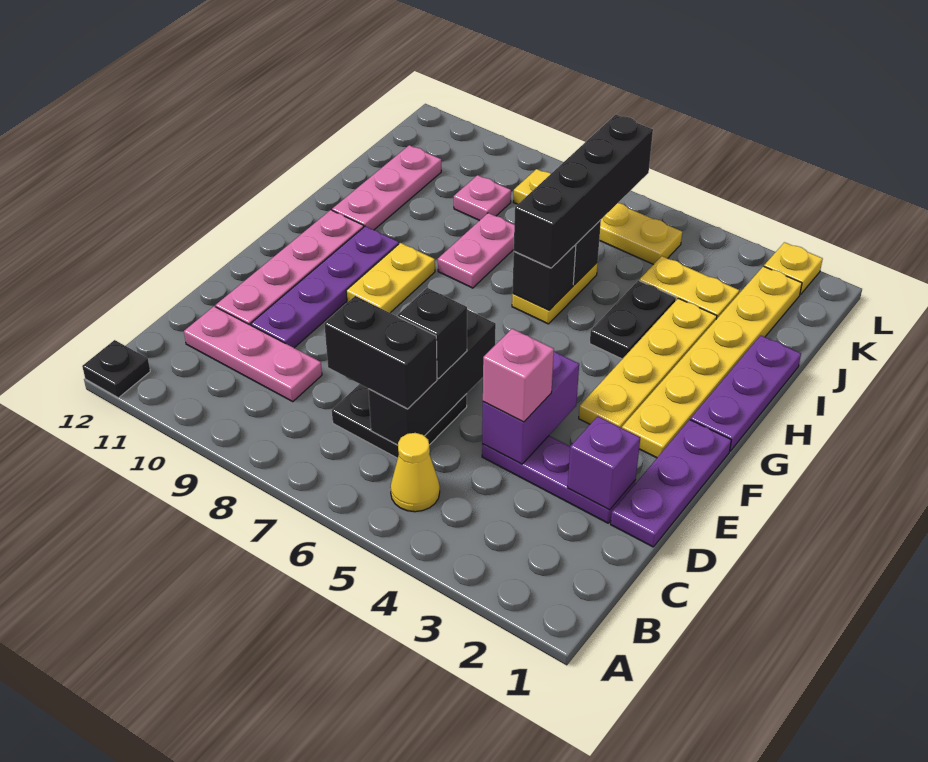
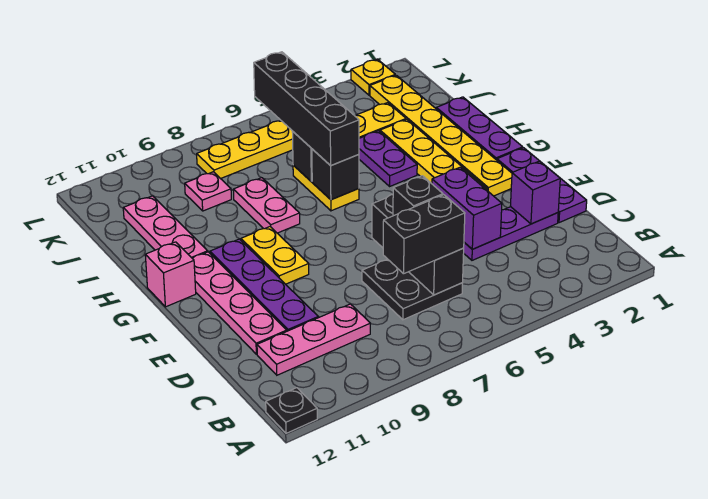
yellow 1x1 cone [390,433,440,512] -> none
pink 1x1 brick [483,329,554,422] -> pink 1x1 brick moved to [145,242,196,307]
black 1x2 plate [590,281,676,359] -> purple 1x2 plate [359,131,417,186]

